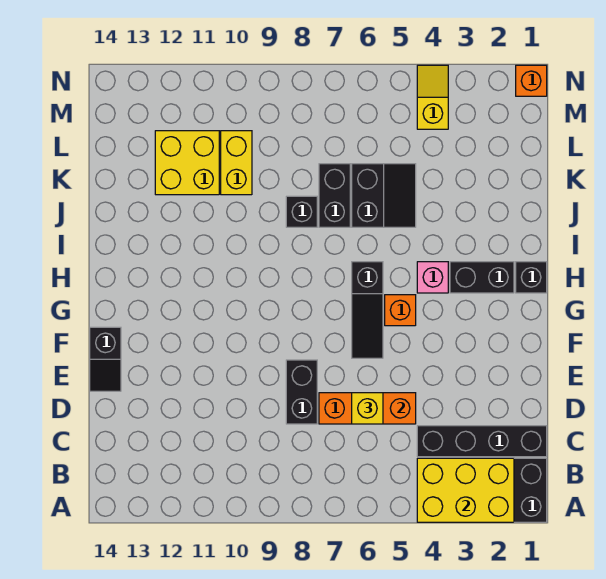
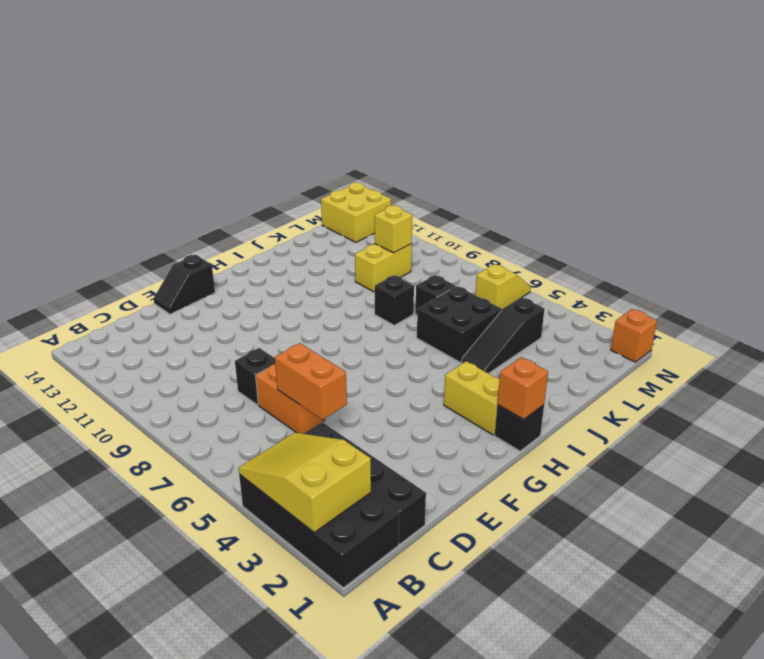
yellow 2x3 brick [417,458,514,522] -> yellow 2x3 slope [238,433,371,532]
yellow 1x1 brick [352,393,383,424] -> yellow 1x1 brick moved to [375,205,412,253]
black 1x2 brick [286,360,317,424] -> black 1x1 brick [235,348,275,405]
black 1x3 slope [352,262,383,358] -> black 1x3 slope moved to [462,297,544,374]
orange 1x1 brick [385,295,416,326] -> orange 1x1 brick moved to [497,357,548,419]
black 1x2 brick [450,262,514,293] -> yellow 1x2 brick [444,361,500,435]
pink 1x1 brick [417,262,448,293] -> none
black 2x2 slope [352,164,416,227] -> black 2x2 brick [417,286,501,362]
black 1x2 brick [319,164,350,227] -> black 1x1 brick [415,275,456,315]
yellow 2x2 brick [155,131,219,195] -> yellow 2x2 brick moved to [321,182,391,242]
yellow 1x2 slope [417,65,448,129] -> yellow 1x2 slope moved to [475,264,531,310]

